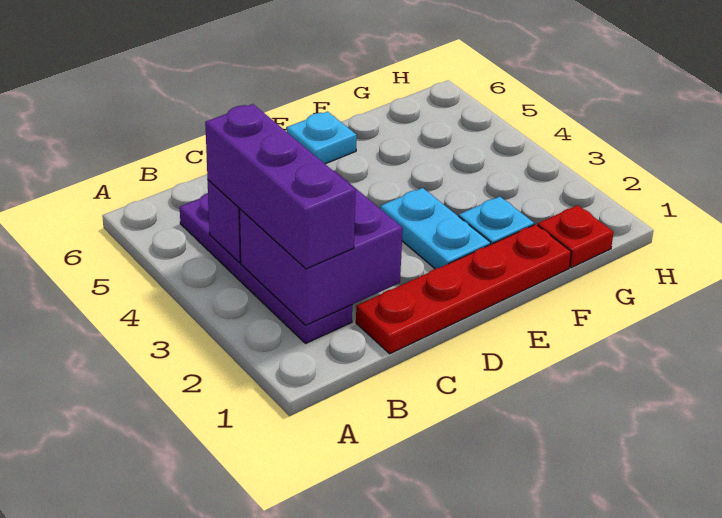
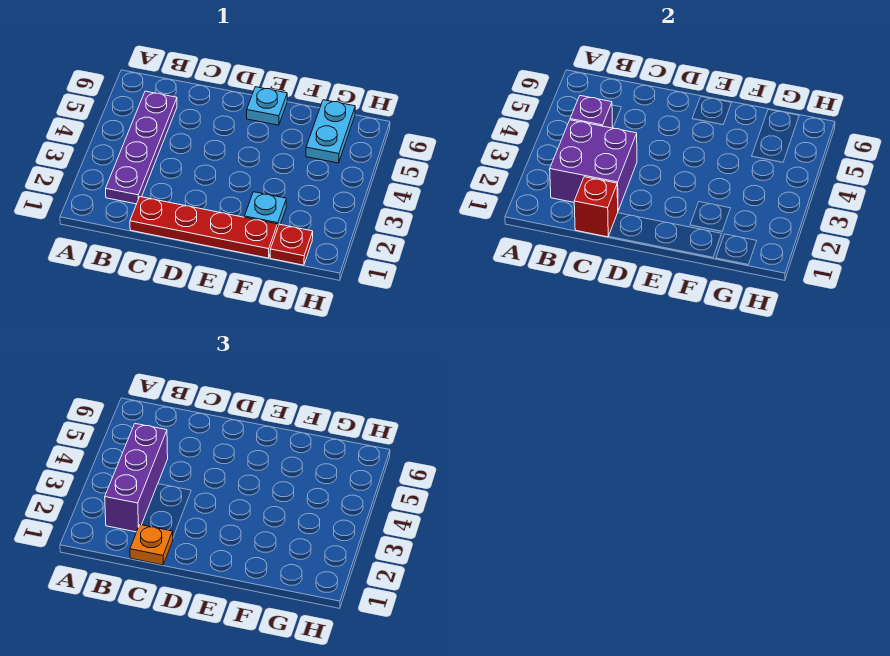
none -> red 1x1 brick [574,177,618,237]
none -> orange 1x1 plate [130,525,173,565]
cyan 1x2 plate [381,188,491,269] -> cyan 1x2 plate moved to [306,100,355,163]

